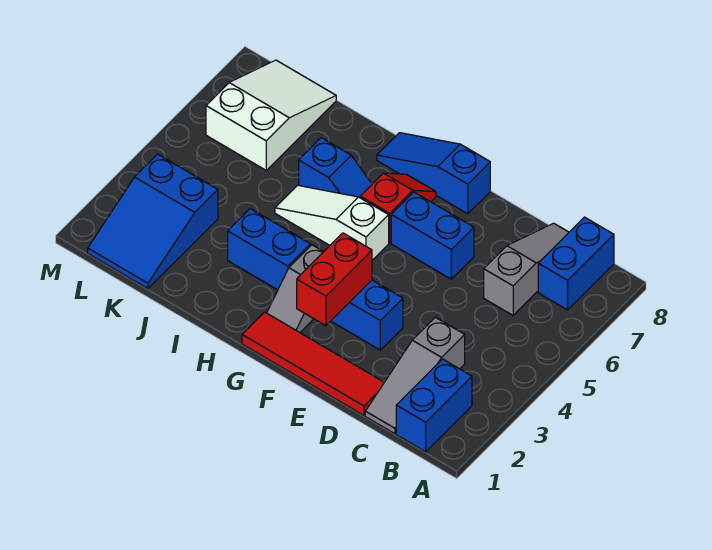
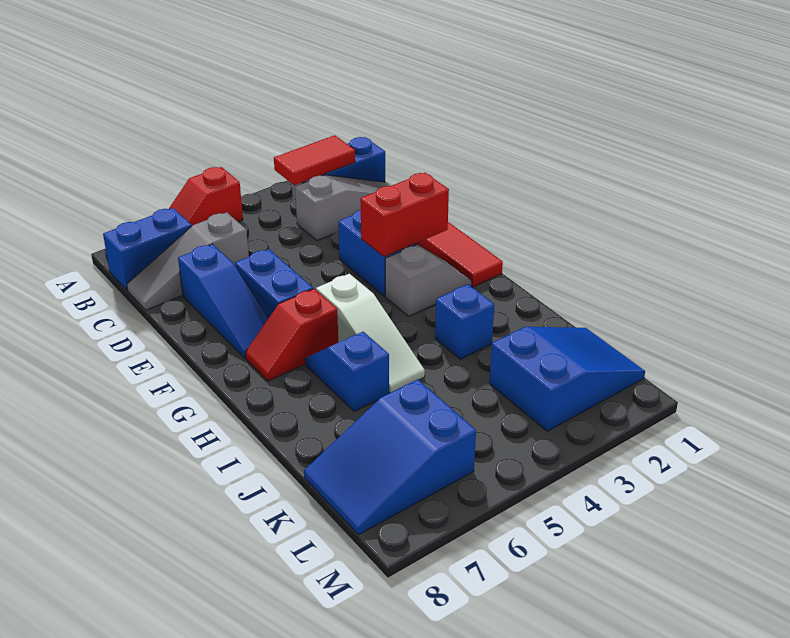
none -> red 1x2 slope [169,167,243,226]
none -> red 1x2 tile [274,135,355,185]
blue 1x3 slope [377,133,490,214] -> blue 1x3 slope moved to [178,244,268,358]
blue 1x2 brick [228,209,310,290] -> blue 1x1 brick [435,284,494,359]
white 2x3 slope [206,60,336,170] -> blue 2x3 slope [304,380,476,535]

